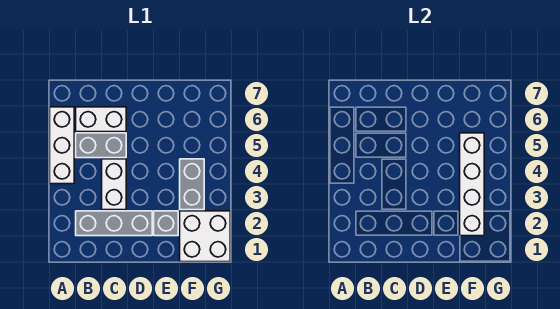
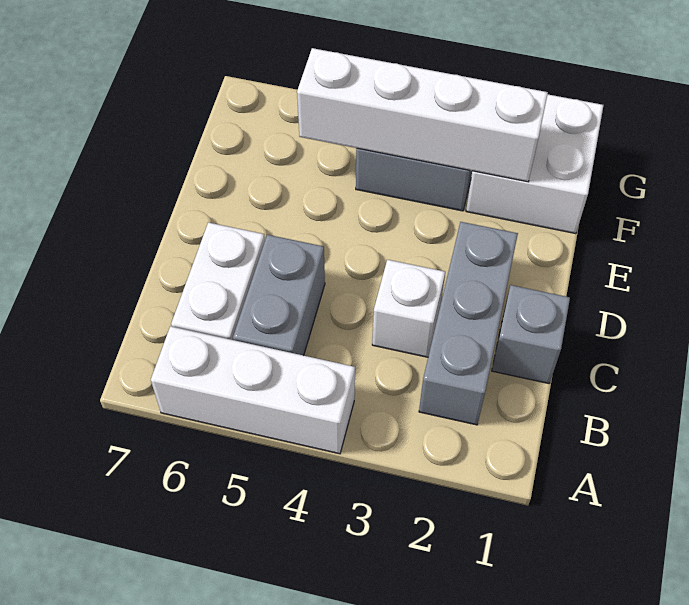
white 1x2 brick [102,159,126,210] -> white 1x1 brick [372,260,445,357]
grey 1x1 brick [154,211,178,236] -> grey 1x1 brick moved to [492,285,570,383]

